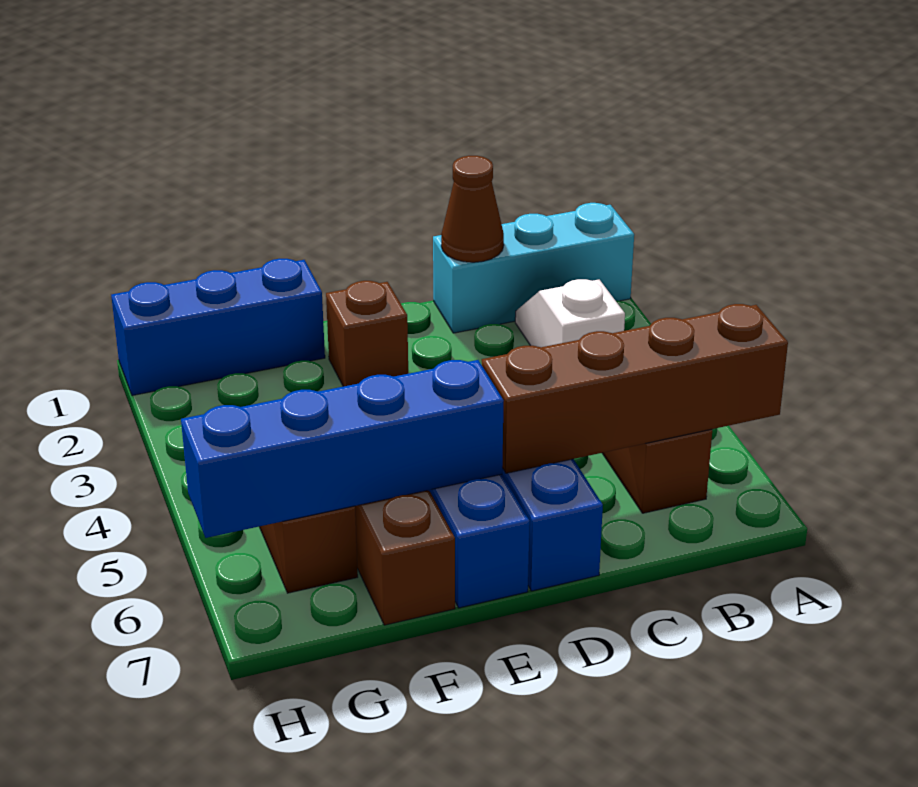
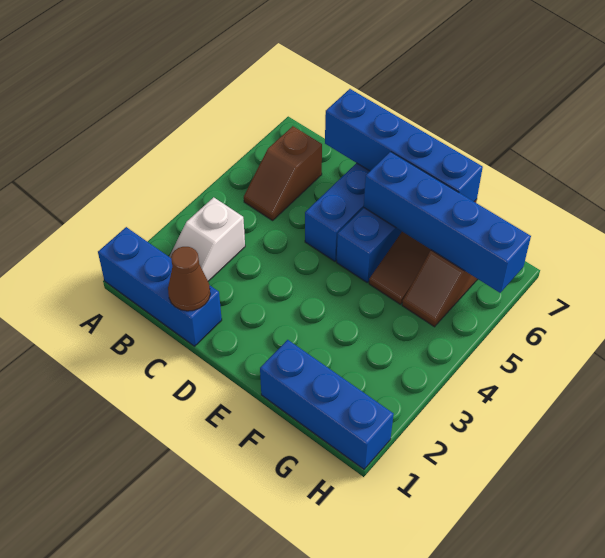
cyan 1x3 brick [433,203,634,333] -> blue 1x3 brick [98,227,222,346]
brown 1x4 brick [482,304,788,473] -> none
none -> blue 1x4 brick [325,89,483,201]
brown 1x1 brick [326,281,408,387] -> none

